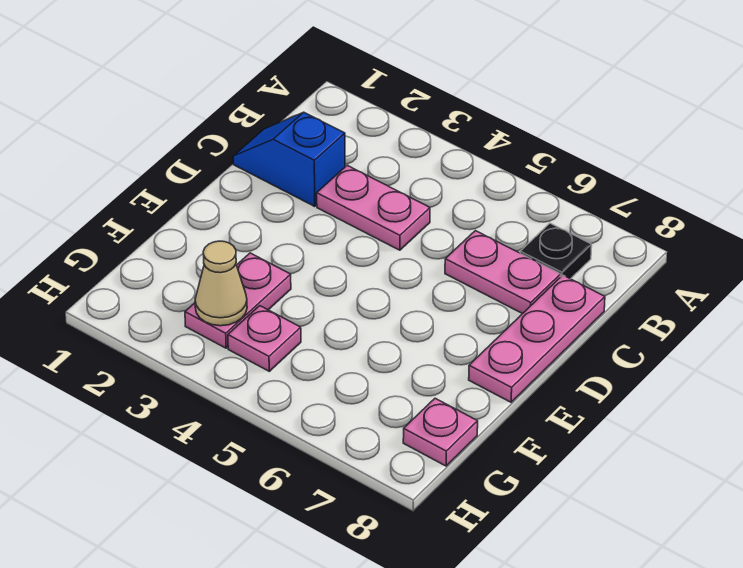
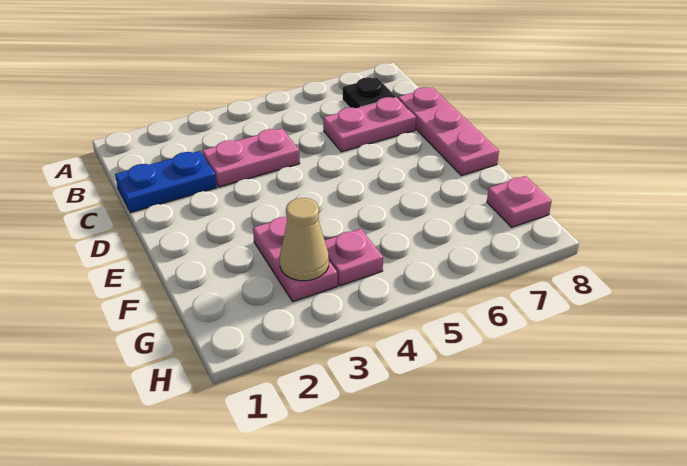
blue 1x2 slope [233,112,345,207] -> blue 1x2 plate [115,151,217,213]

